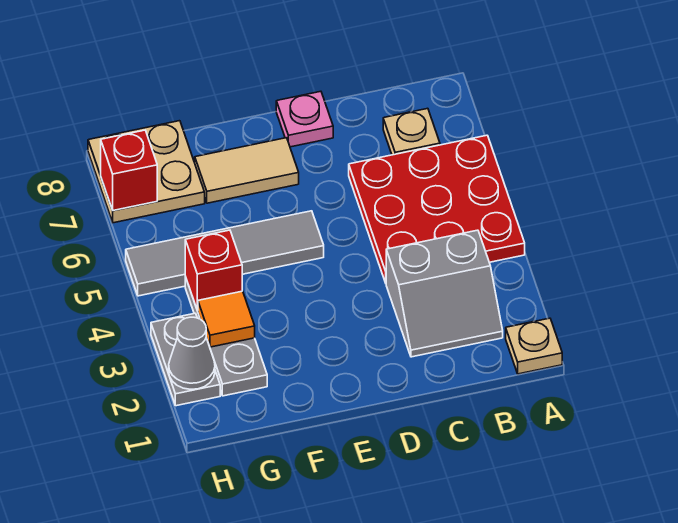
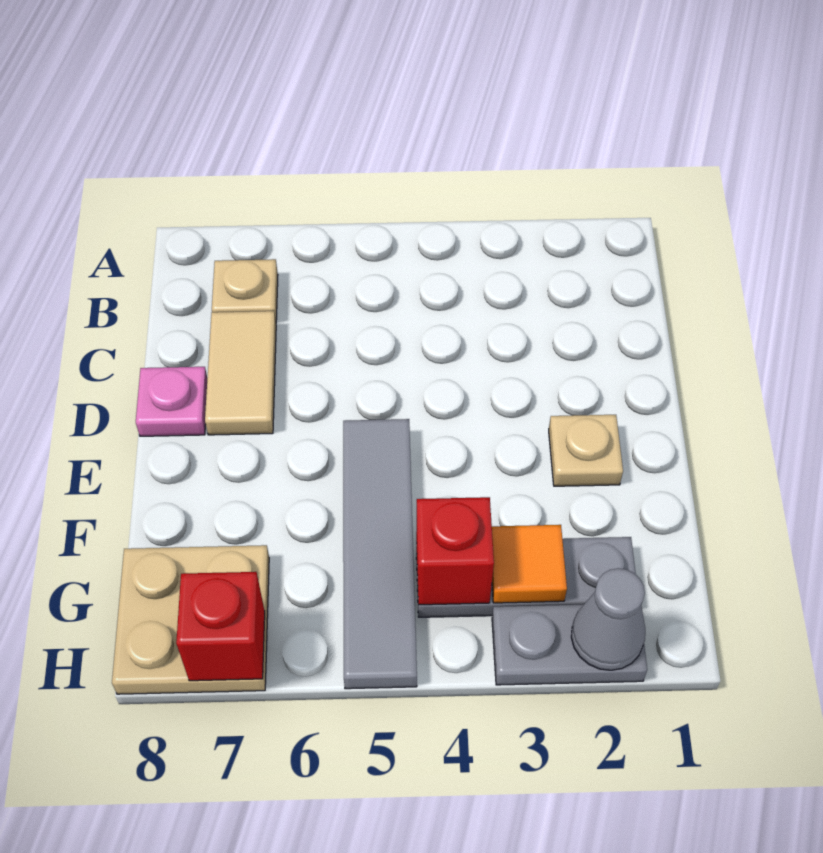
tan 1x1 plate [506,318,562,374] -> tan 1x1 plate moved to [549,415,623,486]
red 3x3 plate [349,135,525,283] -> none
grey 2x2 slope [386,230,503,357] -> none
tan 1x2 tile [195,138,299,203] -> tan 1x2 tile moved to [205,311,276,435]

